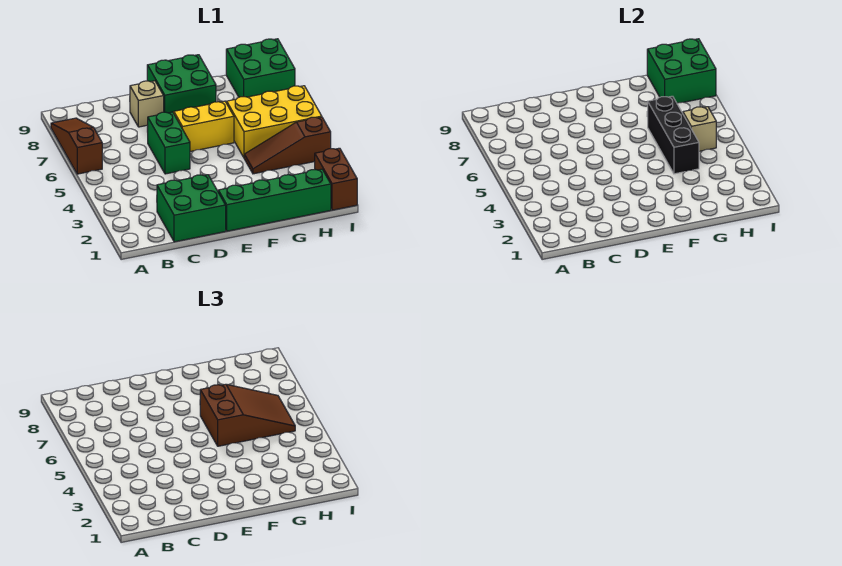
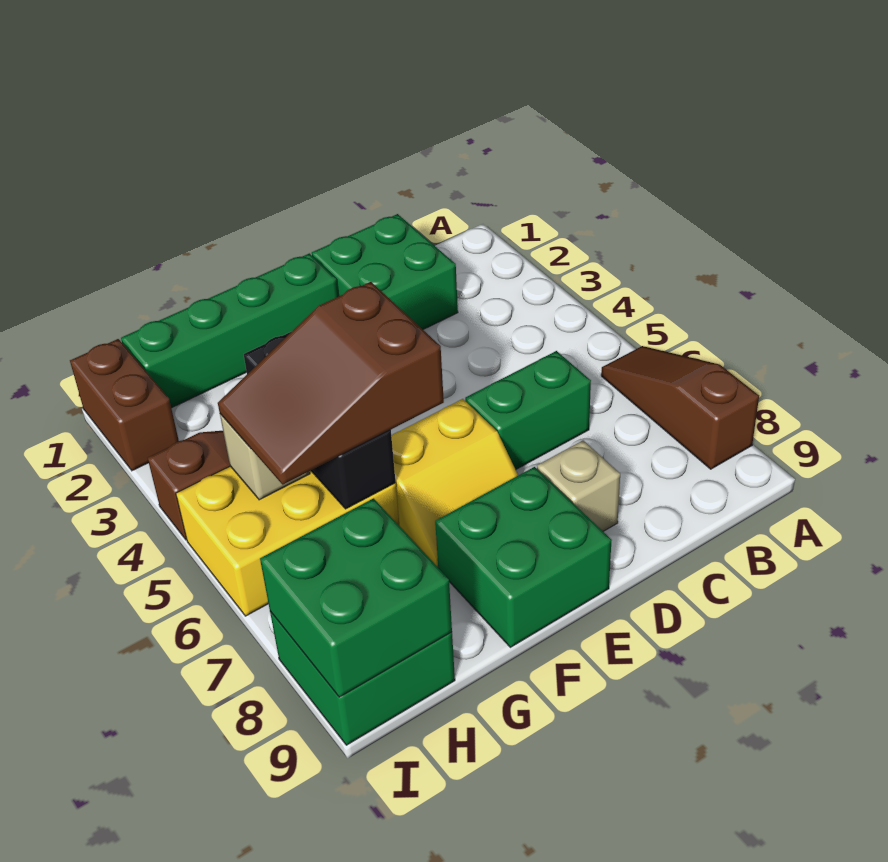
brown 1x3 slope [51,118,102,174] -> brown 1x3 slope turned to [601,346,759,469]
green 1x2 brick [148,112,190,174] -> green 1x2 brick turned to [465,351,591,469]

